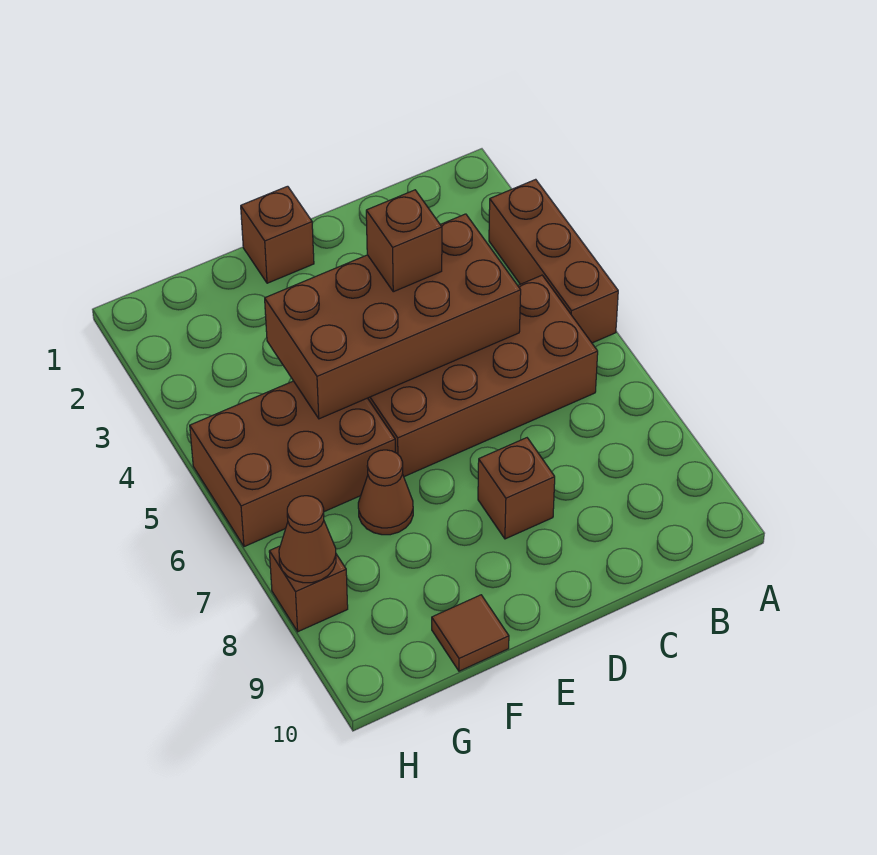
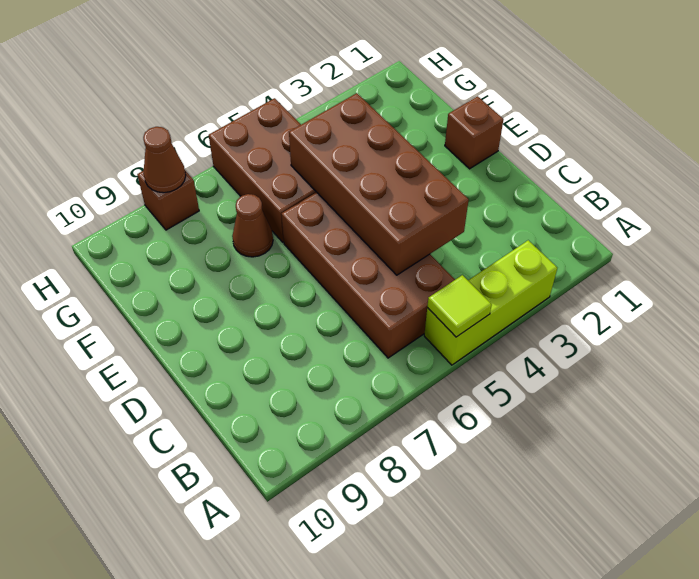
brown 1x3 brick [489,179,618,343] -> lime 1x3 brick [424,240,557,365]
none -> lime 1x1 tile [427,275,492,337]
brown 1x1 brick [366,190,442,292] -> none
brown 1x1 brick [478,438,555,539] -> none
brown 1x1 tile [432,595,509,671] -> none

